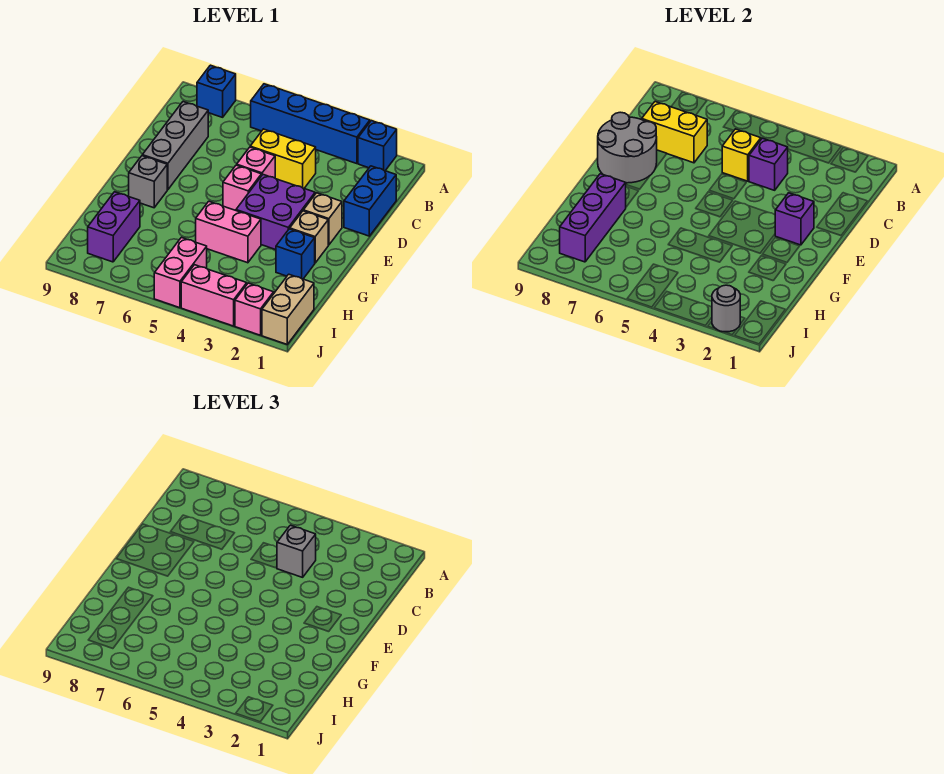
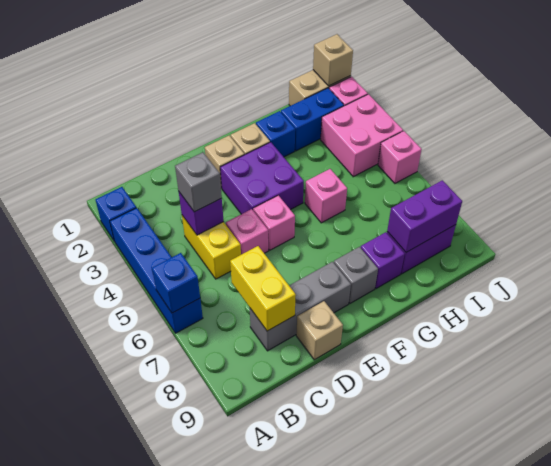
blue 1x1 brick [197,65,236,117] -> blue 1x1 brick moved to [152,253,200,313]
blue 1x2 brick [344,166,396,236] -> blue 1x2 brick moved to [281,88,344,151]
yellow 1x1 brick [722,129,761,181] -> none
grey 2x2 round brick [598,112,657,183] -> none
none -> tan 1x1 brick [296,301,343,360]
purple 1x1 brick [775,193,814,245] -> purple 1x1 brick moved to [361,232,405,289]
pink 1x2 brick [196,201,261,263] -> pink 1x1 brick [305,169,347,223]
purple 1x3 brick [560,174,626,262] -> purple 1x2 brick [387,180,462,252]
pink 1x2 brick [154,237,207,308] -> pink 1x1 brick [378,131,422,183]
none -> tan 1x1 brick [313,34,353,86]
grey 1x1 round brick [712,285,740,332] -> none
pink 1x2 brick [181,265,247,326] -> pink 2x2 brick [321,94,403,177]

